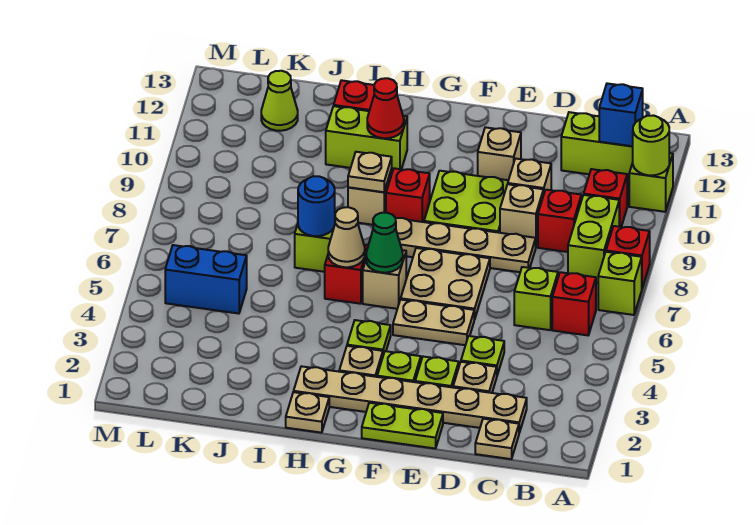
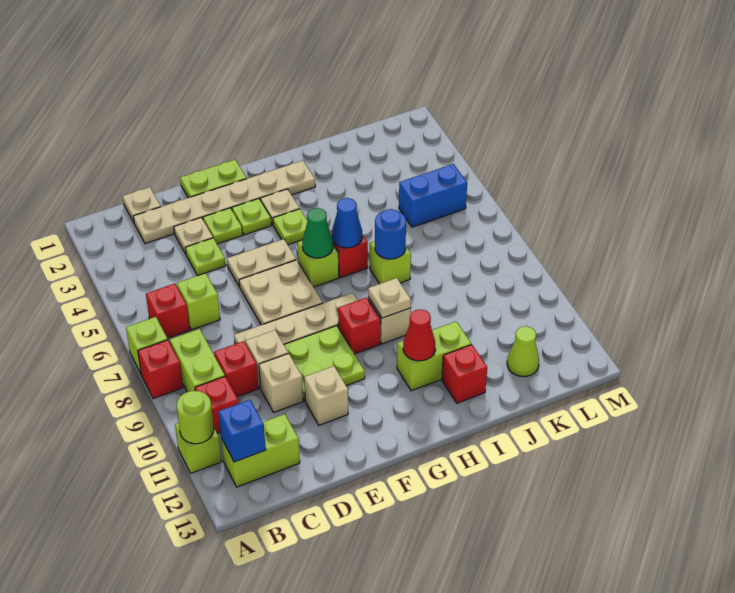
tan 1x1 brick [363,250,406,309] -> lime 1x1 brick [297,240,339,287]
tan 1x1 plate [286,392,329,433] -> none
tan 1x1 cone [328,207,365,267] -> blue 1x1 cone [332,198,362,248]

